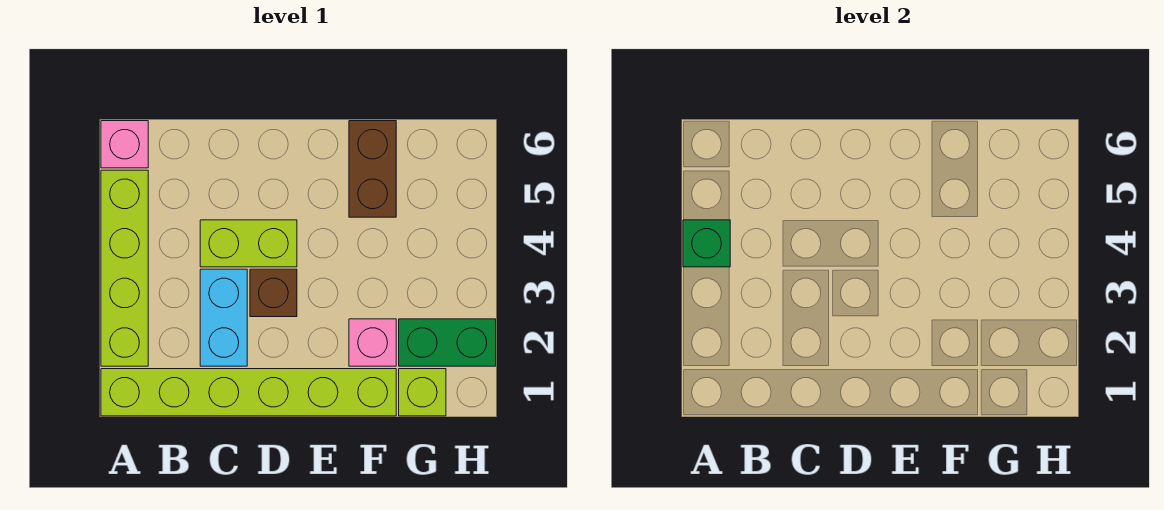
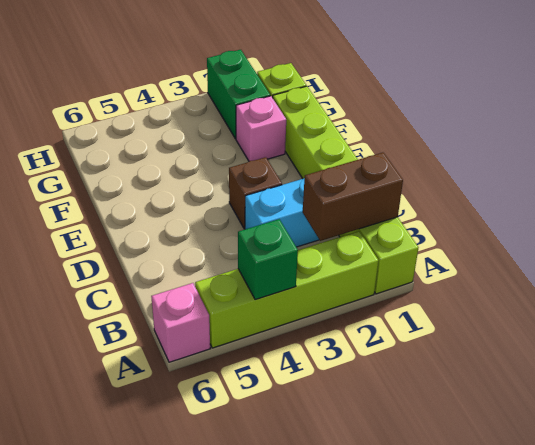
lime 1x2 brick [200,220,297,267] -> none
brown 1x2 brick [349,121,396,217] -> brown 1x2 brick moved to [303,153,403,241]

